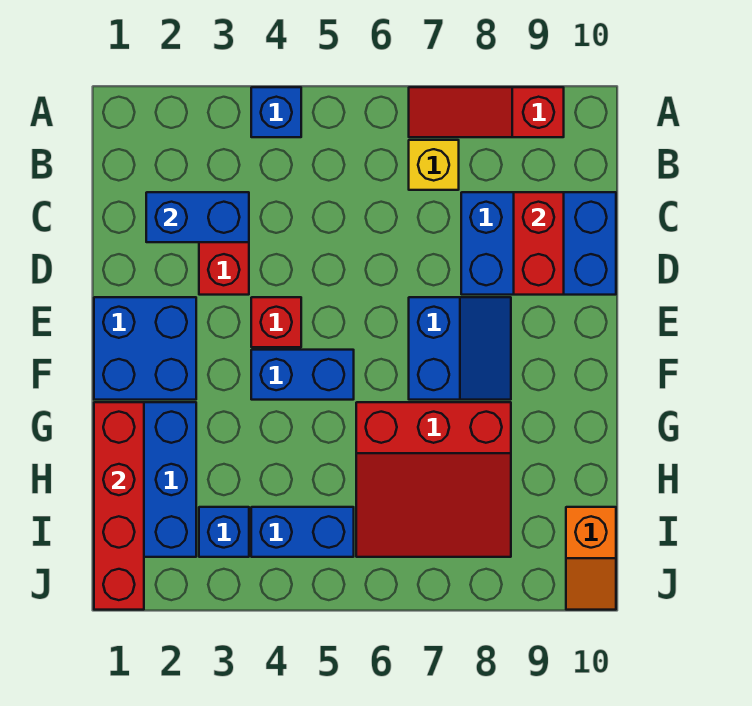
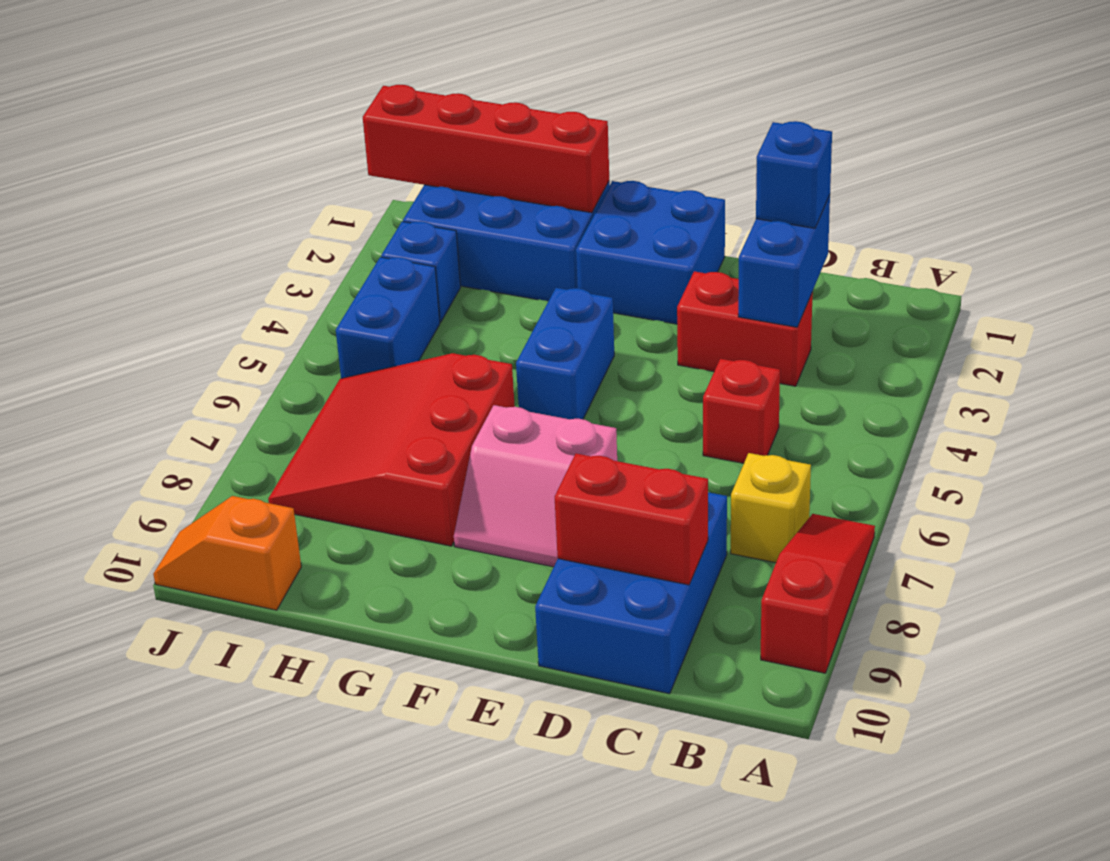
blue 1x1 brick [251,87,301,137] -> blue 1x1 brick moved to [756,121,832,228]
red 1x1 brick [251,297,301,347] -> red 1x1 brick moved to [703,359,780,463]
blue 2x2 slope [409,297,511,400] -> pink 2x2 slope [454,405,617,567]

